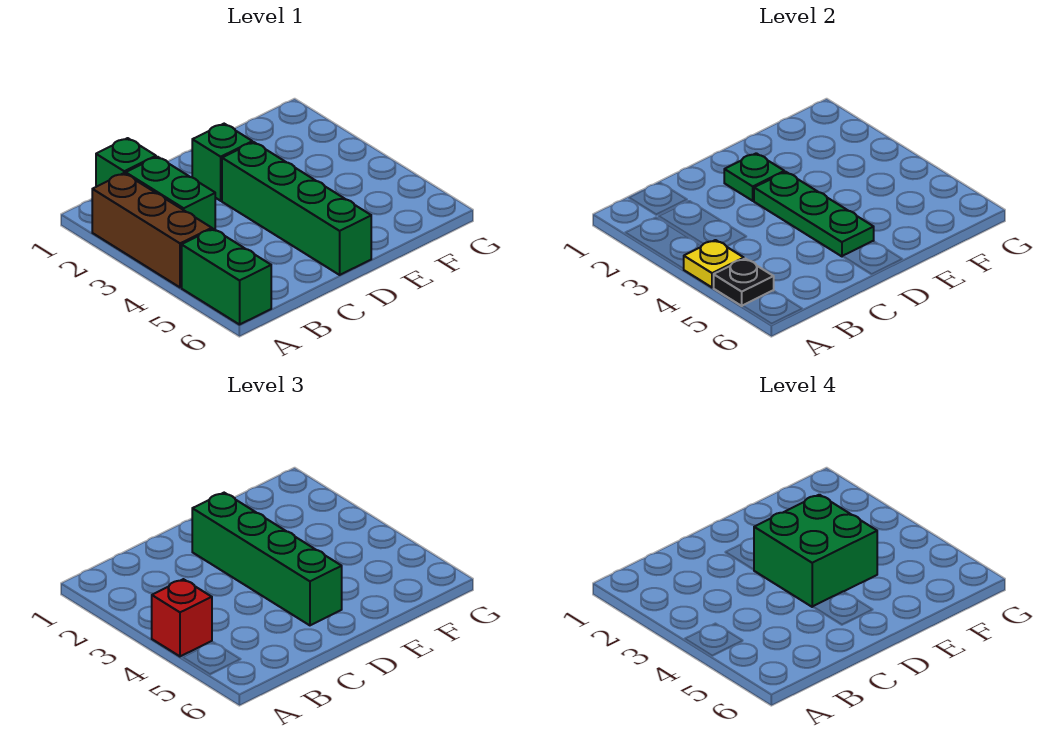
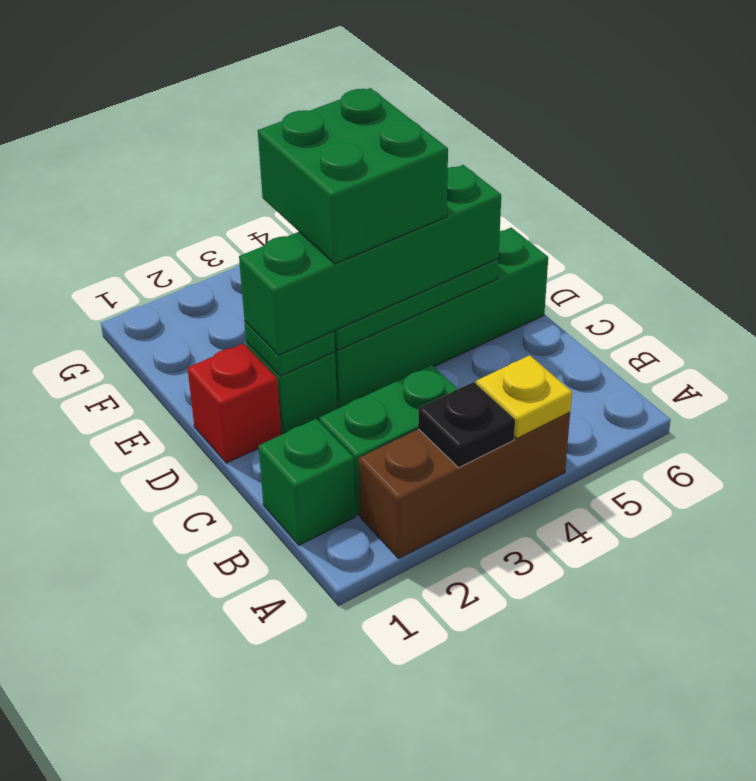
red 1x1 brick [152,579,212,656] -> red 1x1 brick moved to [187,343,281,463]
green 1x2 brick [182,229,271,325] -> none
black 1x1 plate [714,259,774,306] -> black 1x1 plate moved to [418,382,515,468]

